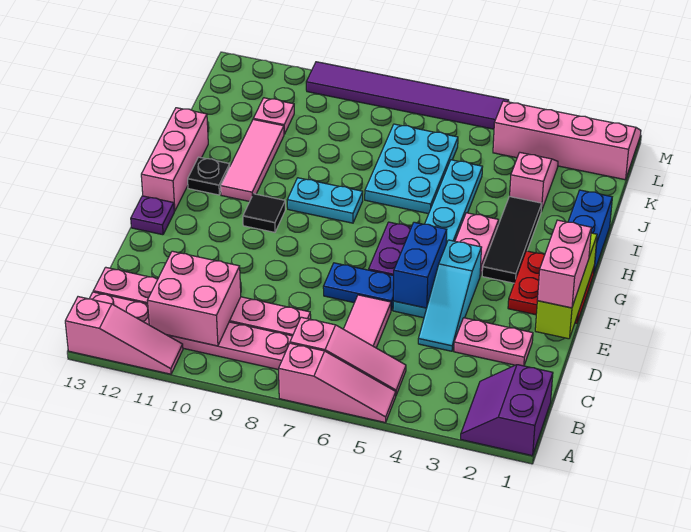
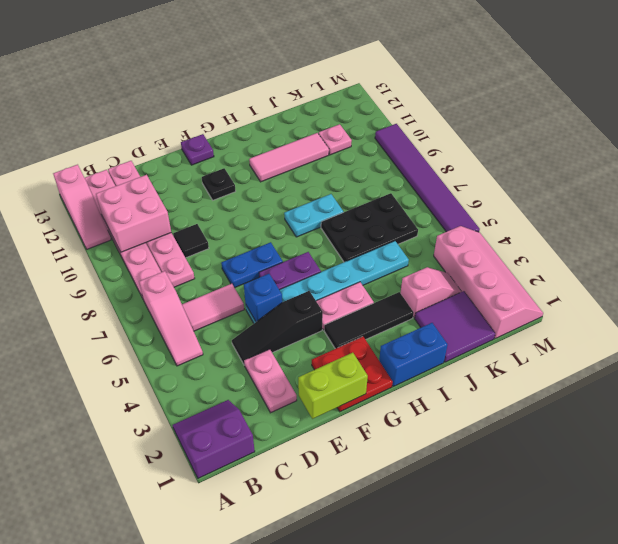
pink 1x3 slope [279,343,396,423] -> none
cyan 1x3 slope [418,240,482,351] -> black 1x3 slope [232,291,323,364]
lime 1x3 brick [535,233,597,339] -> lime 1x2 brick [298,353,368,419]
pink 1x2 brick [537,220,592,308] -> none
blue 1x2 brick [393,222,447,308] -> blue 1x1 brick [244,274,282,322]
blue 1x2 plate [323,263,394,310] -> blue 1x2 plate turned to [221,242,283,288]
black 1x1 tile [243,194,285,232] -> black 1x1 tile moved to [173,224,209,258]
pink 1x3 brick [141,108,208,211] -> none
cyan 1x2 plate [287,178,363,223] -> cyan 1x2 plate turned to [284,194,343,237]
black 1x1 plate [188,157,230,195] -> black 1x1 plate moved to [202,168,236,200]
cyan 2x3 plate [365,124,458,214] -> black 2x3 plate [321,193,418,262]
none -> purple 2x2 tile [415,291,495,362]

